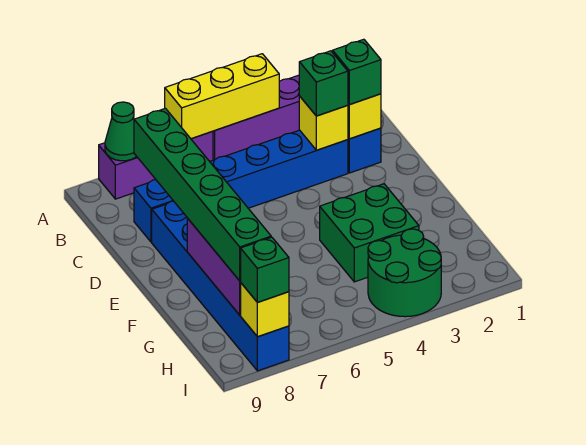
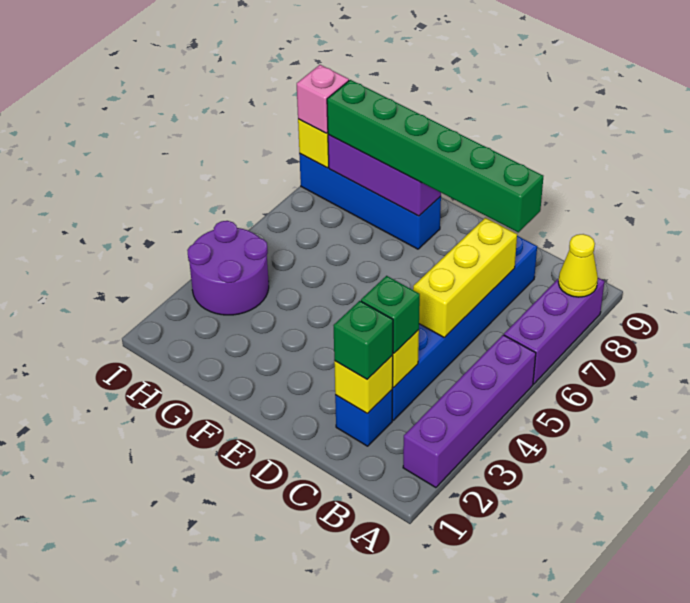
yellow 1x3 brick [165,54,279,139] -> yellow 1x3 brick moved to [413,218,517,338]
green 1x1 cone [105,102,137,161] -> yellow 1x1 cone [558,234,598,297]
blue 1x6 brick [152,201,289,371] -> blue 1x4 brick [299,154,441,249]
green 2x2 brick [320,184,419,282] -> none
green 2x2 round brick [368,229,441,317] -> purple 2x2 round brick [187,221,269,315]
green 1x1 brick [241,237,289,302] -> pink 1x1 brick [297,65,349,133]

